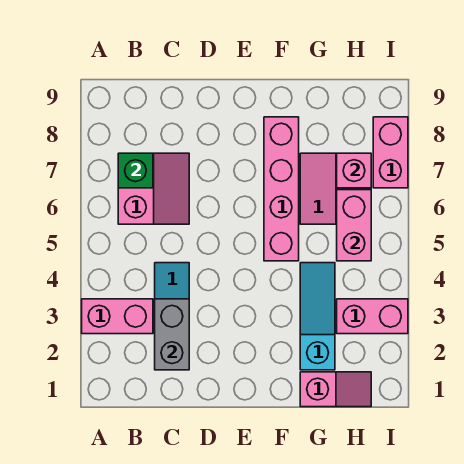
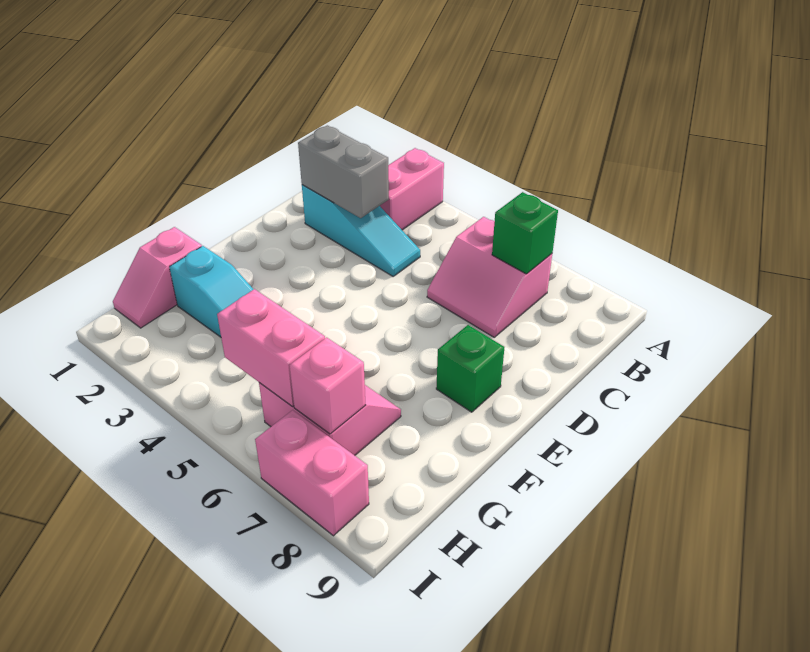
none -> green 1x1 brick [436,325,505,412]
pink 1x4 brick [264,117,299,261] -> none
pink 1x2 brick [337,299,408,334] -> none

